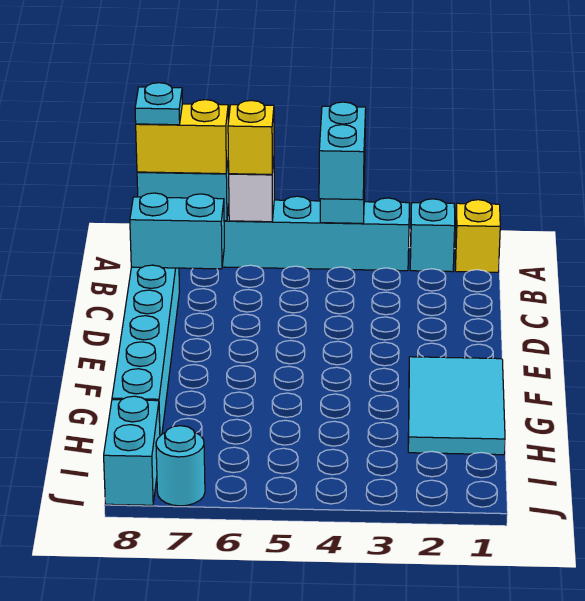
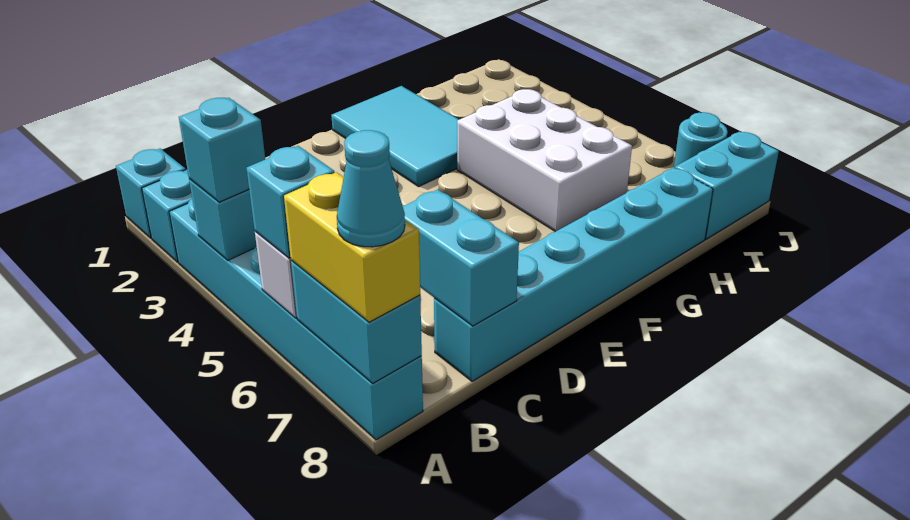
yellow 1x1 brick [455,200,500,272] -> cyan 1x1 brick [116,149,186,238]
cyan 1x2 brick [319,102,366,200] -> cyan 1x1 brick [179,98,265,202]
yellow 1x1 brick [228,100,274,174] -> cyan 1x1 brick [247,146,335,258]
cyan 1x1 plate [135,83,182,125] -> cyan 1x1 cone [337,130,405,247]
cyan 2x3 tile [408,357,505,455] -> cyan 2x3 tile turned to [331,86,459,187]
none -> white 2x3 brick [457,89,632,232]

